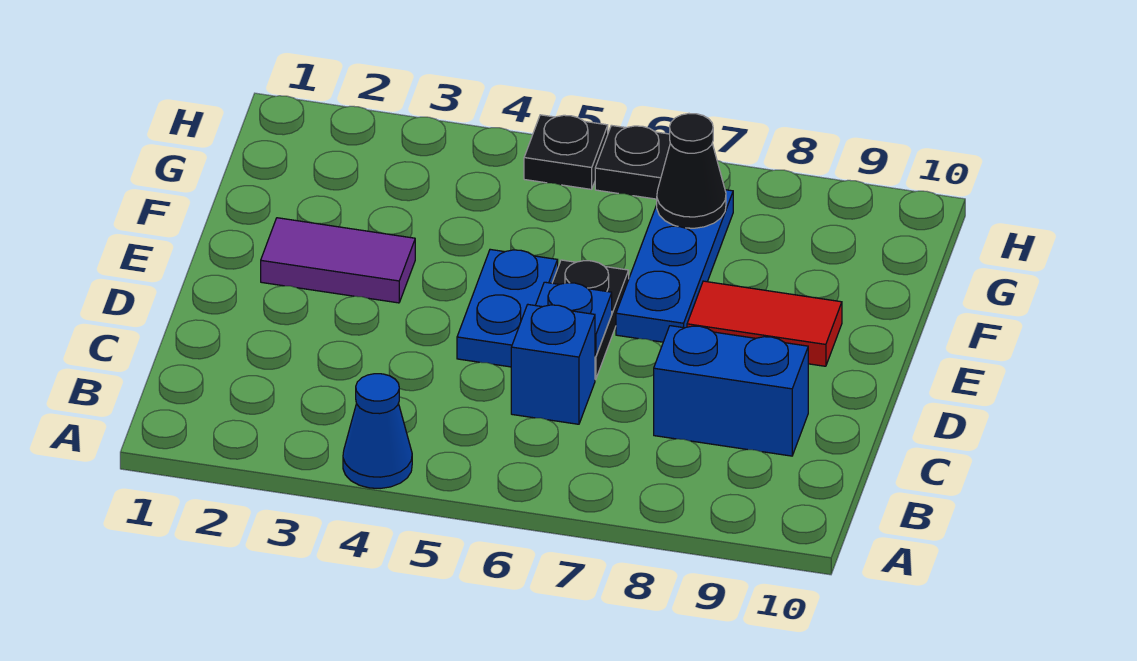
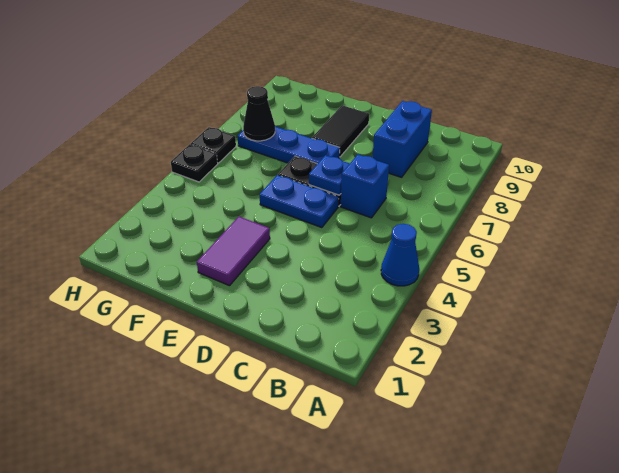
red 1x2 tile [687,281,842,366] -> black 1x2 tile [312,105,369,157]

